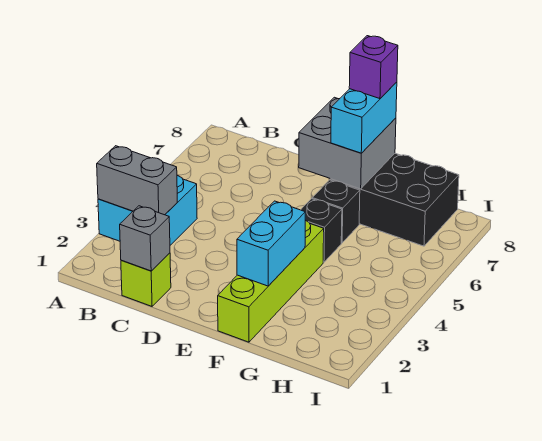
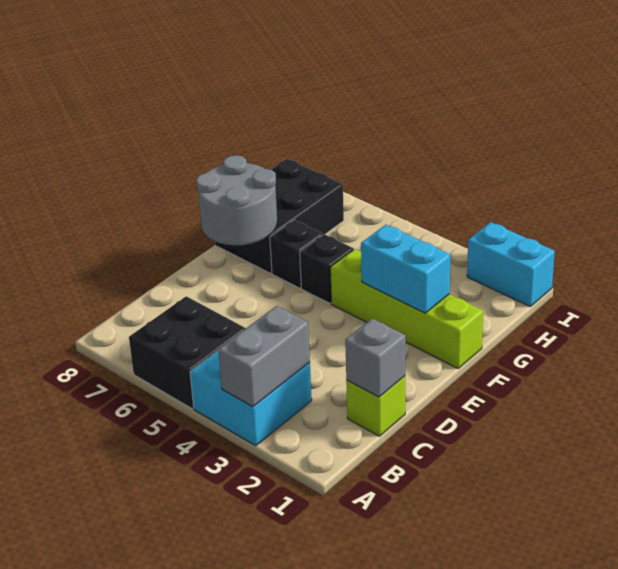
none -> black 2x2 brick [129,296,246,409]
grey 2x2 brick [299,97,396,189] -> grey 2x2 round brick [196,155,277,245]
cyan 1x2 brick [331,82,397,153] -> cyan 1x2 brick moved to [467,222,555,306]
purple 1x1 brick [349,36,398,99] -> none

